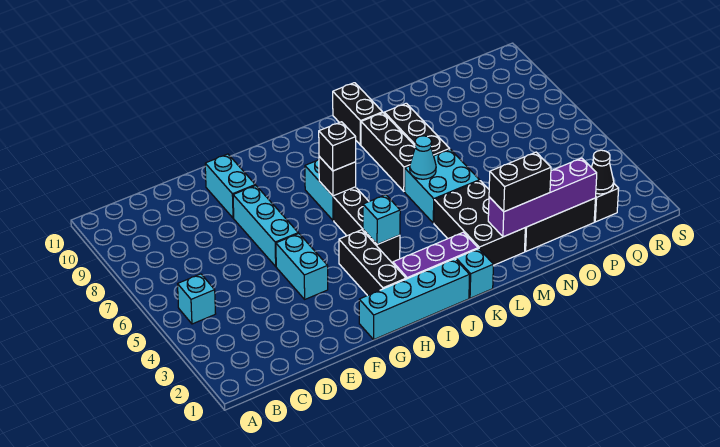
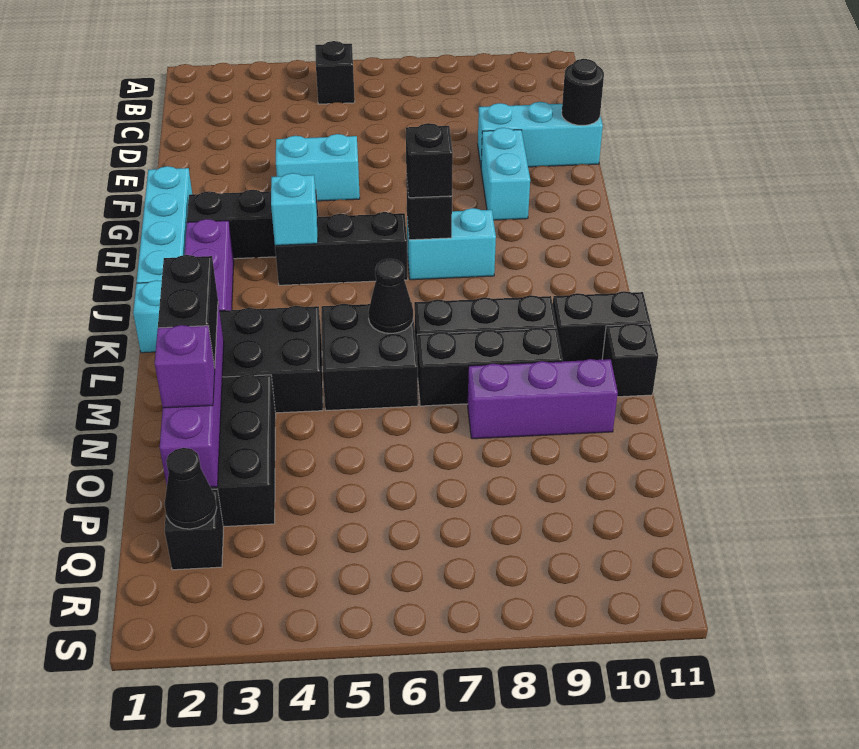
cyan 1x1 brick [178,274,216,324] -> black 1x1 brick [315,41,355,104]
none -> black 1x1 round brick [562,59,604,126]
cyan 1x3 brick [233,185,298,266] -> cyan 1x3 brick moved to [478,102,603,167]
cyan 1x2 brick [205,154,255,218] -> cyan 1x2 brick turned to [481,128,530,220]
cyan 2x2 brick [404,149,480,223] -> black 2x2 brick [321,302,418,410]
cyan 1x1 cone [410,136,436,179] -> black 1x1 cone [368,259,413,333]
none -> black 1x1 brick [602,323,658,397]
none -> purple 1x3 brick [468,359,618,439]
none -> purple 1x1 brick [155,325,215,408]

